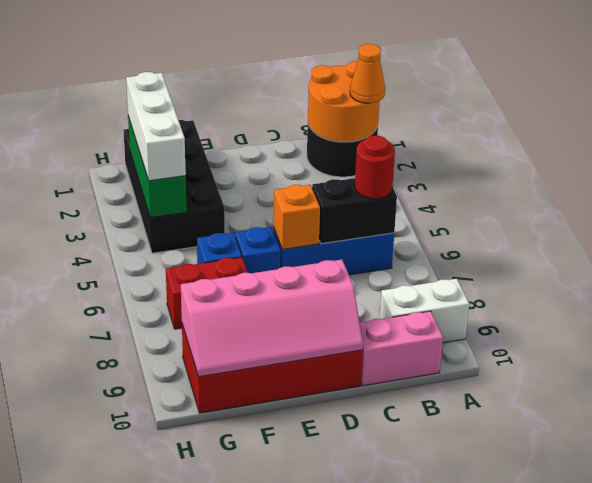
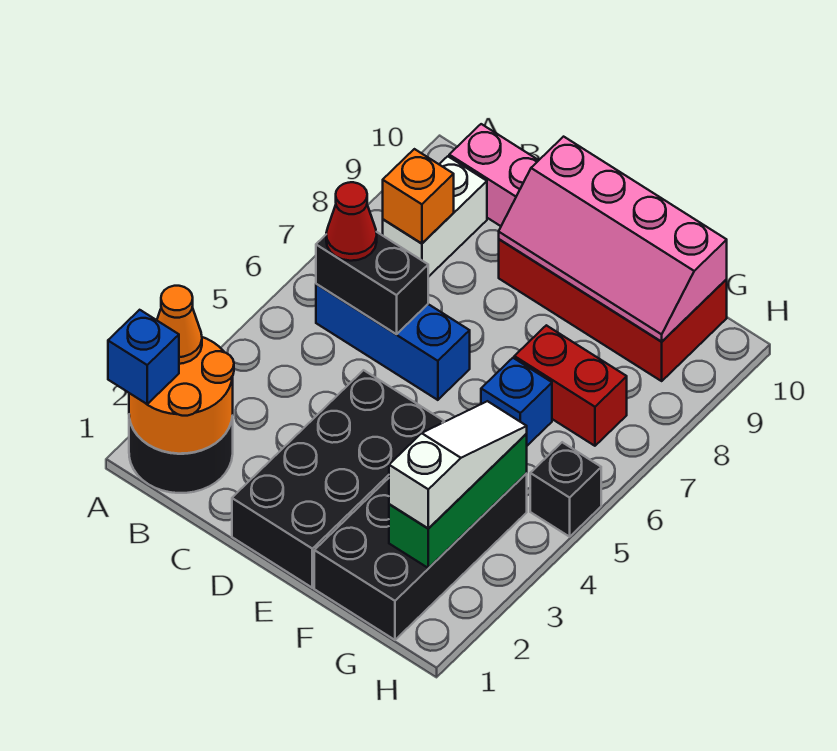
white 1x2 brick [380,279,469,343] -> white 1x2 brick turned to [383,156,487,277]
red 1x1 round brick [355,136,395,199] -> red 1x1 cone [326,182,377,261]
none -> black 2x4 brick [232,370,444,588]
orange 1x1 brick [273,185,320,249] -> orange 1x1 brick moved to [383,149,454,244]
pink 2x4 slope [181,260,363,377] -> pink 2x4 slope turned to [499,137,727,342]
blue 1x1 brick [235,227,280,273] -> blue 1x1 brick moved to [108,310,179,404]
white 1x3 brick [126,72,186,181] -> white 1x3 slope [389,401,527,529]
none -> black 1x1 brick [530,442,601,537]

